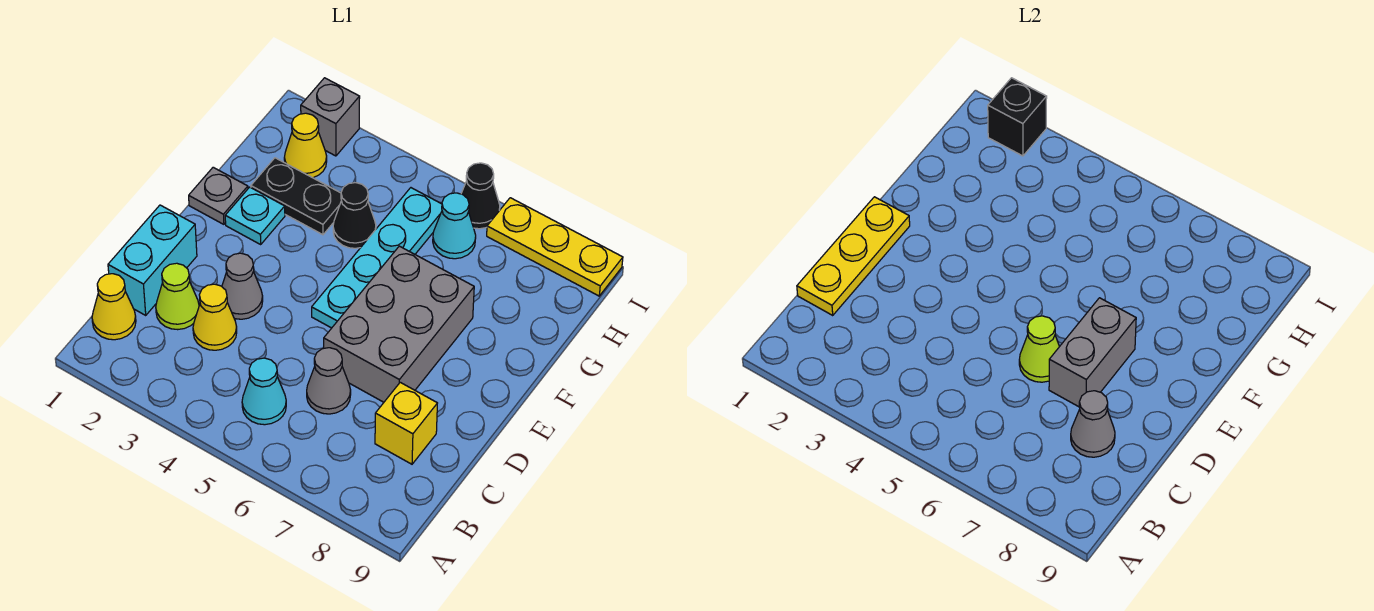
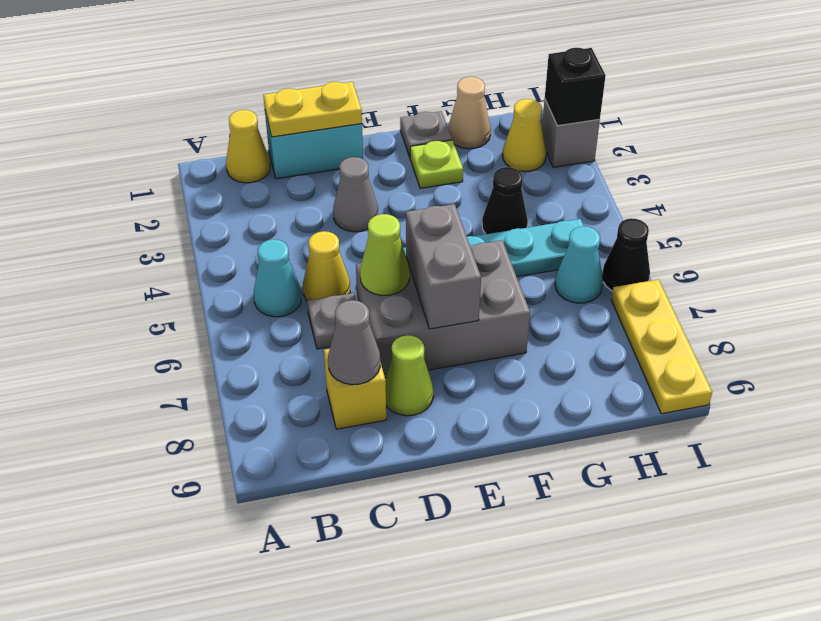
yellow 1x3 plate [797,197,910,315] -> yellow 1x2 plate [263,82,362,137]
lime 1x1 cone [156,263,199,330] -> lime 1x1 cone moved to [385,335,433,416]
yellow 1x1 cone [193,284,237,350] -> yellow 1x1 cone moved to [303,231,350,301]
grey 1x1 cone [307,348,351,414] -> grey 1x1 plate [307,293,357,349]
grey 1x2 brick [1049,298,1136,407] -> grey 1x2 brick turned to [406,204,481,329]
cyan 1x1 plate [225,187,285,244] -> lime 1x1 plate [410,140,463,188]
none -> tan 1x1 cone [448,77,491,149]
black 1x2 plate [251,158,341,235] -> none

